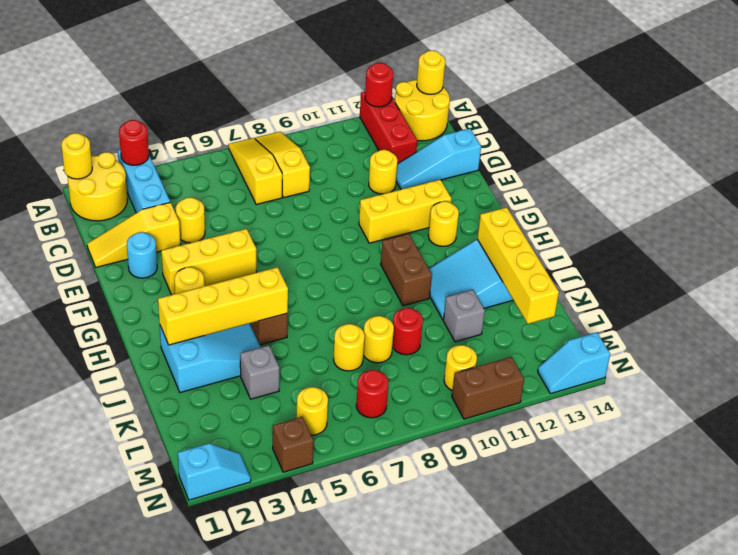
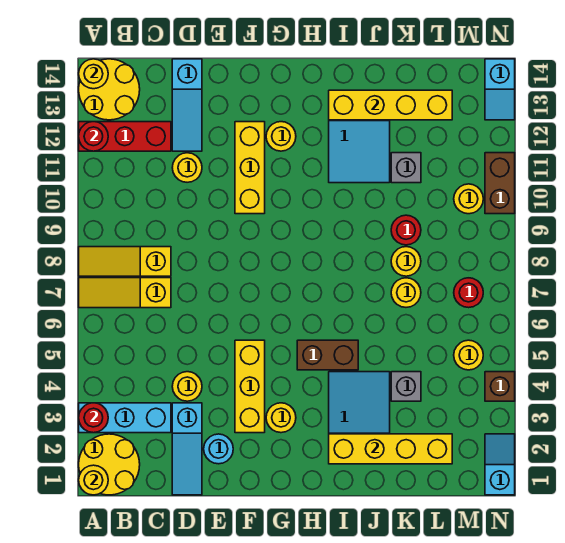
yellow 1x3 slope [87,202,181,267] -> cyan 1x3 slope [172,403,202,495]
brown 1x2 brick [381,234,432,306] -> none
yellow 1x4 brick [158,267,288,345] -> yellow 1x4 brick turned to [329,434,452,464]

